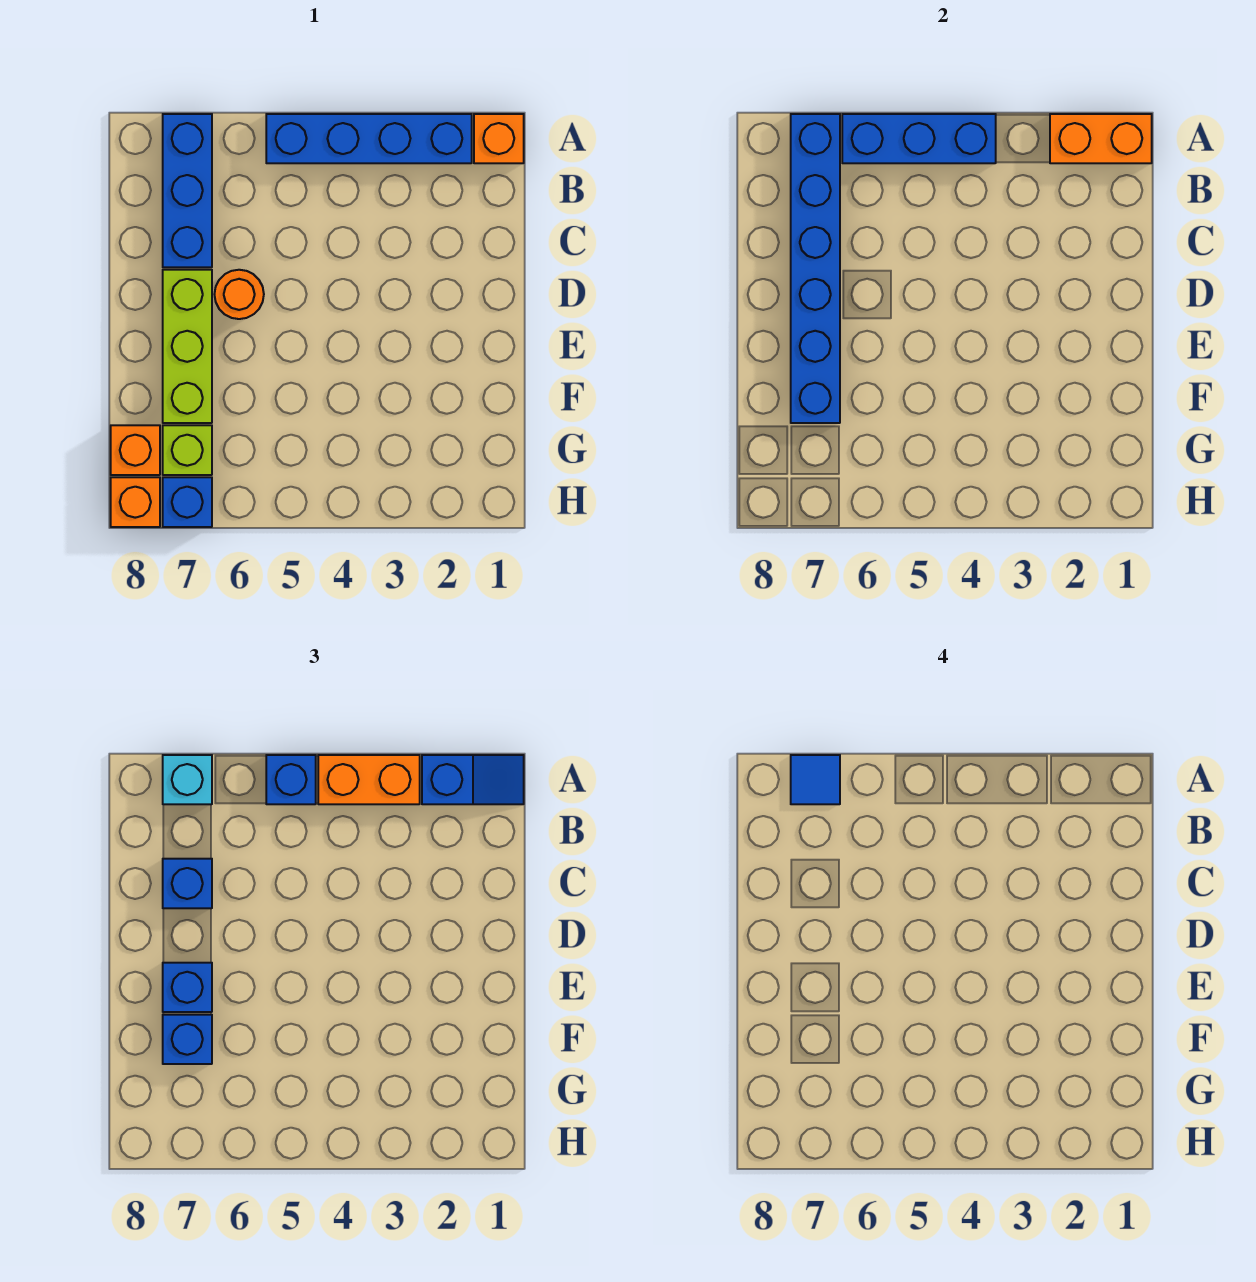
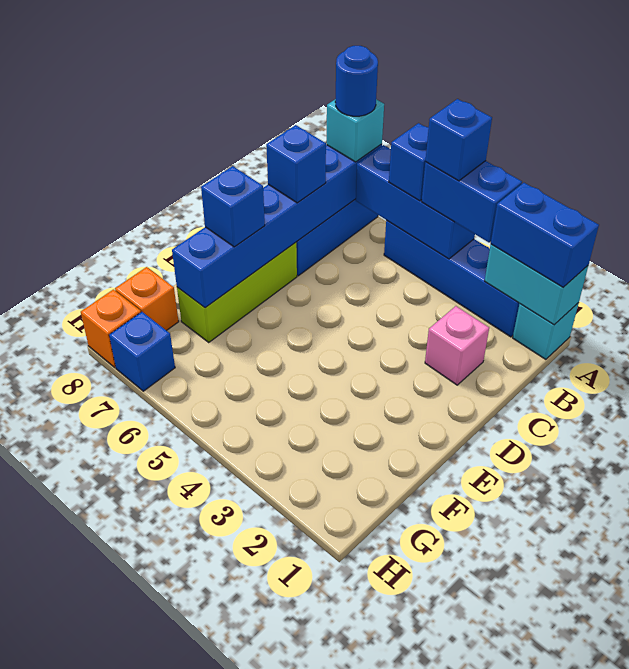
orange 1x1 brick [474,114,524,163] -> cyan 1x1 brick [513,303,579,359]
orange 1x2 brick [1050,114,1152,163] -> cyan 1x2 brick [485,244,588,325]
blue 1x2 slope [422,755,524,804] -> blue 1x2 brick [491,183,599,287]
orange 1x2 brick [318,755,420,804] -> blue 1x2 brick [422,161,522,242]
blue 1x1 tile [791,755,840,804] -> blue 1x1 round brick [335,46,378,116]
none -> pink 1x1 brick [425,306,489,385]
orange 1x1 round brick [214,270,264,319] -> none
blue 1x1 brick [163,1015,212,1064] -> blue 1x1 brick moved to [425,99,492,181]
lime 1x1 brick [163,425,212,475] -> none

